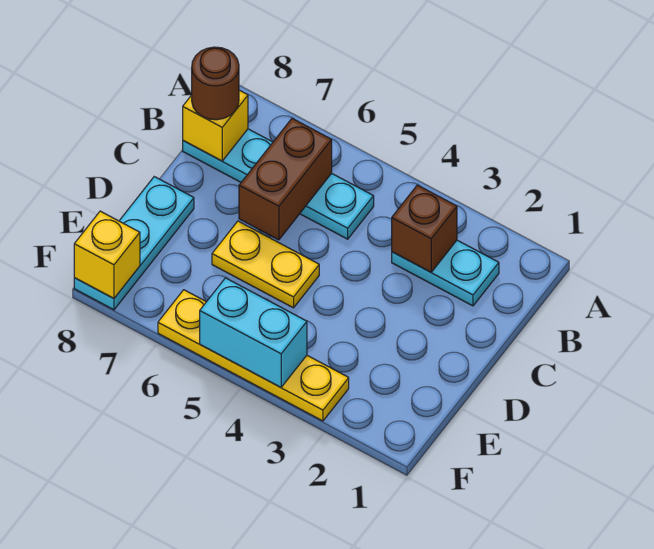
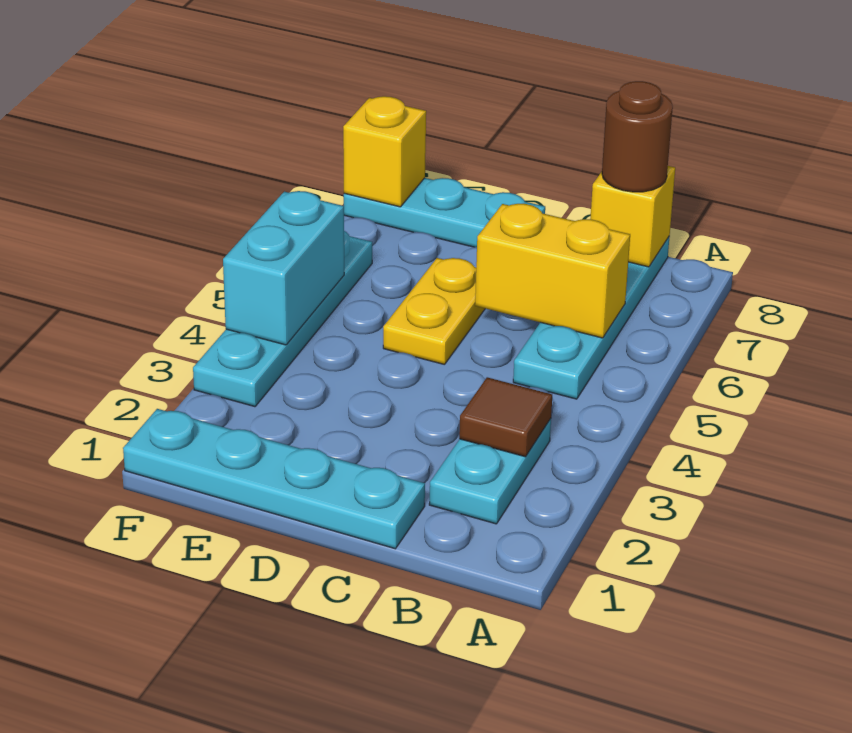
brown 1x1 brick [392,185,457,272] -> brown 1x1 tile [459,377,552,457]
brown 1x2 brick [239,118,332,240] -> yellow 1x2 brick [475,204,630,338]
none -> cyan 1x4 plate [123,409,425,549]
yellow 1x4 plate [158,290,349,421] -> cyan 1x4 plate [193,231,372,407]

